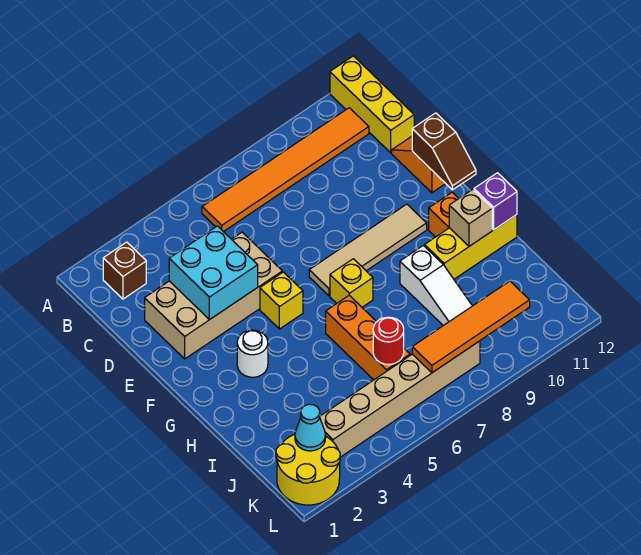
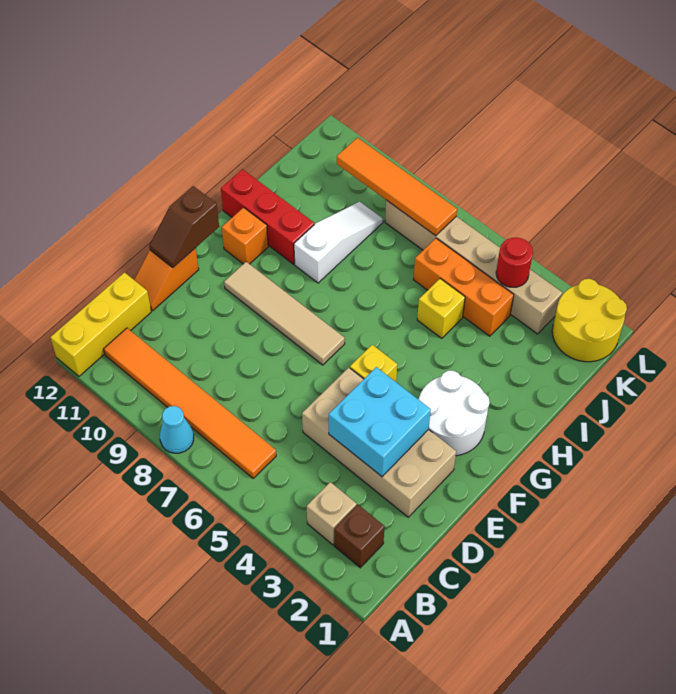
brown 1x2 slope [412,113,476,190] -> brown 1x2 slope turned to [149,186,219,268]
white 1x1 round brick [237,330,268,377] -> white 2x2 round brick [418,371,490,456]
yellow 1x1 brick [330,259,373,307] -> yellow 1x1 brick moved to [417,279,465,338]
orange 1x3 brick [326,295,410,380] -> orange 1x3 brick turned to [413,238,514,336]
yellow 1x3 brick [425,215,517,279] -> red 1x3 brick [221,169,314,264]
tan 1x1 brick [449,189,492,246] -> tan 1x1 brick moved to [307,482,357,545]
purple 1x1 brick [474,173,517,230] -> none
red 1x1 round brick [373,317,404,365] -> red 1x1 round brick moved to [496,238,533,287]
cyan 1x1 cone [295,404,326,451] -> cyan 1x1 cone moved to [160,406,194,453]

